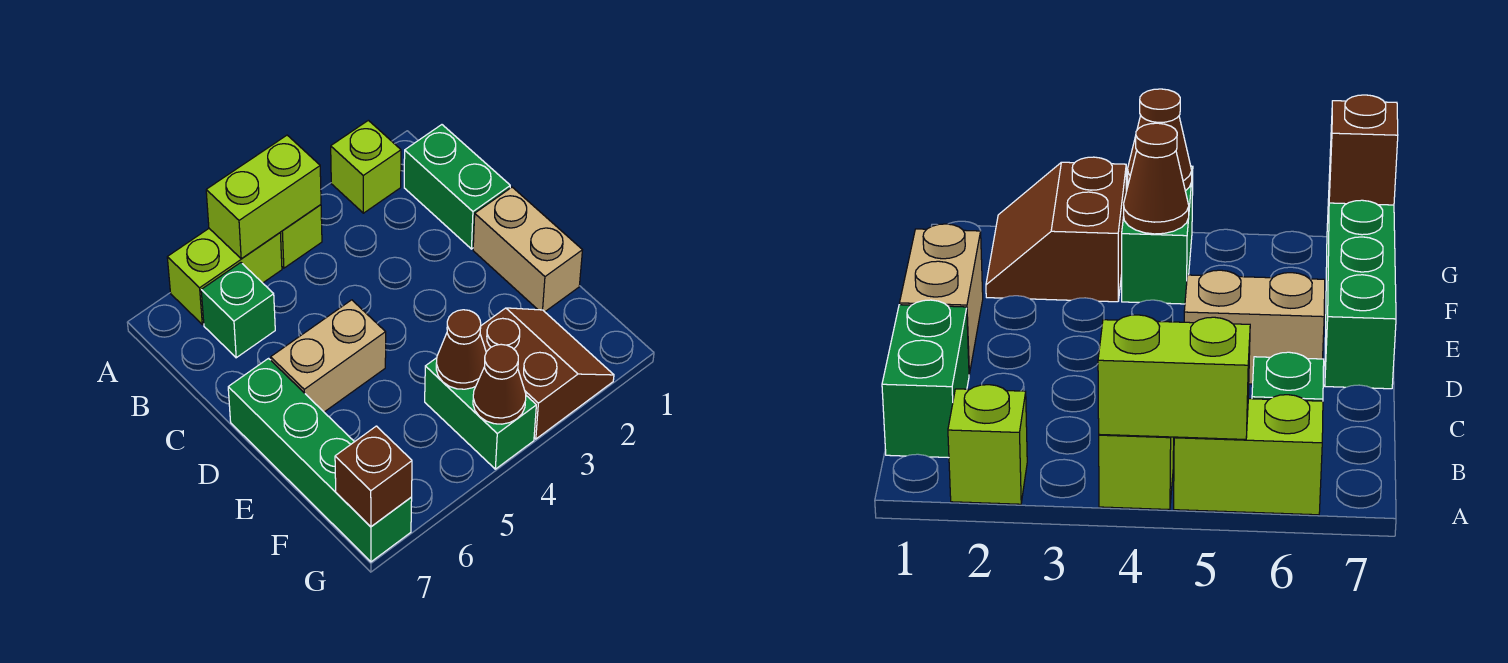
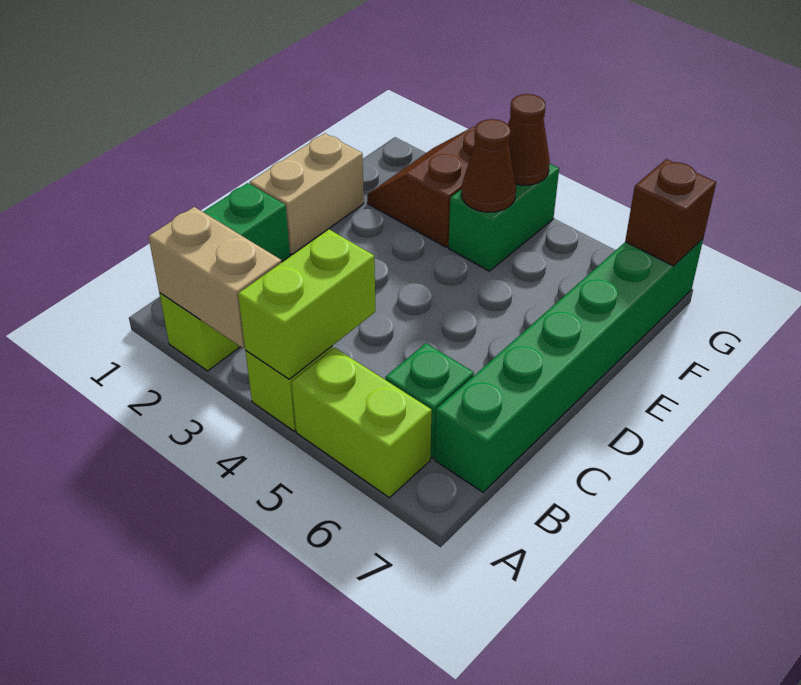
lime 1x2 brick [206,135,321,259] -> lime 1x2 brick turned to [238,229,376,379]
tan 1x2 brick [271,300,386,412] -> tan 1x2 brick moved to [148,207,282,348]
green 1x4 brick [228,359,412,562] -> green 1x6 brick [435,239,703,492]

